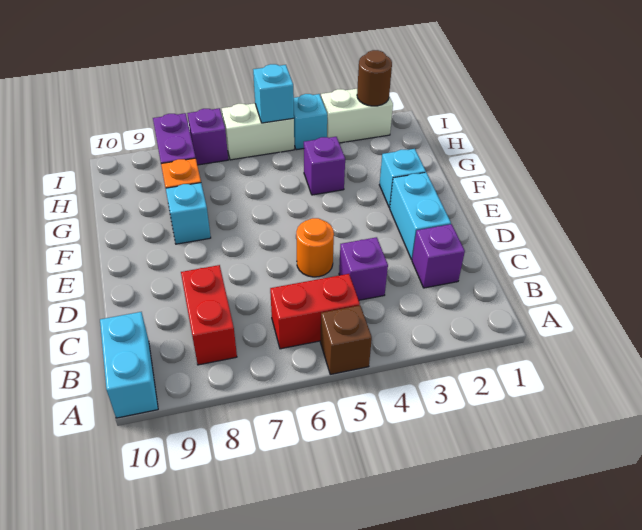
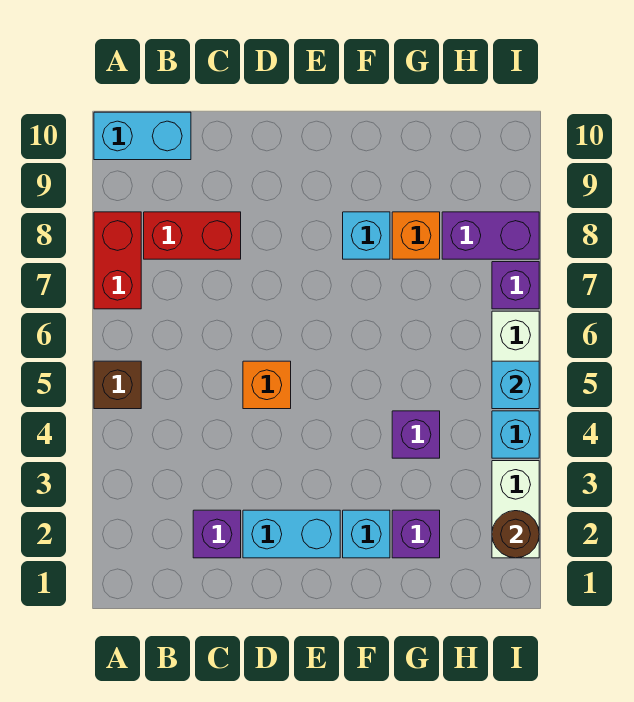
red 1x2 brick [270,274,360,349] -> red 1x2 brick moved to [94,212,141,309]
purple 1x1 brick [339,237,388,300] -> purple 1x1 brick moved to [392,510,440,558]
orange 1x1 round brick [296,218,334,277] -> orange 1x1 brick [243,361,291,409]

